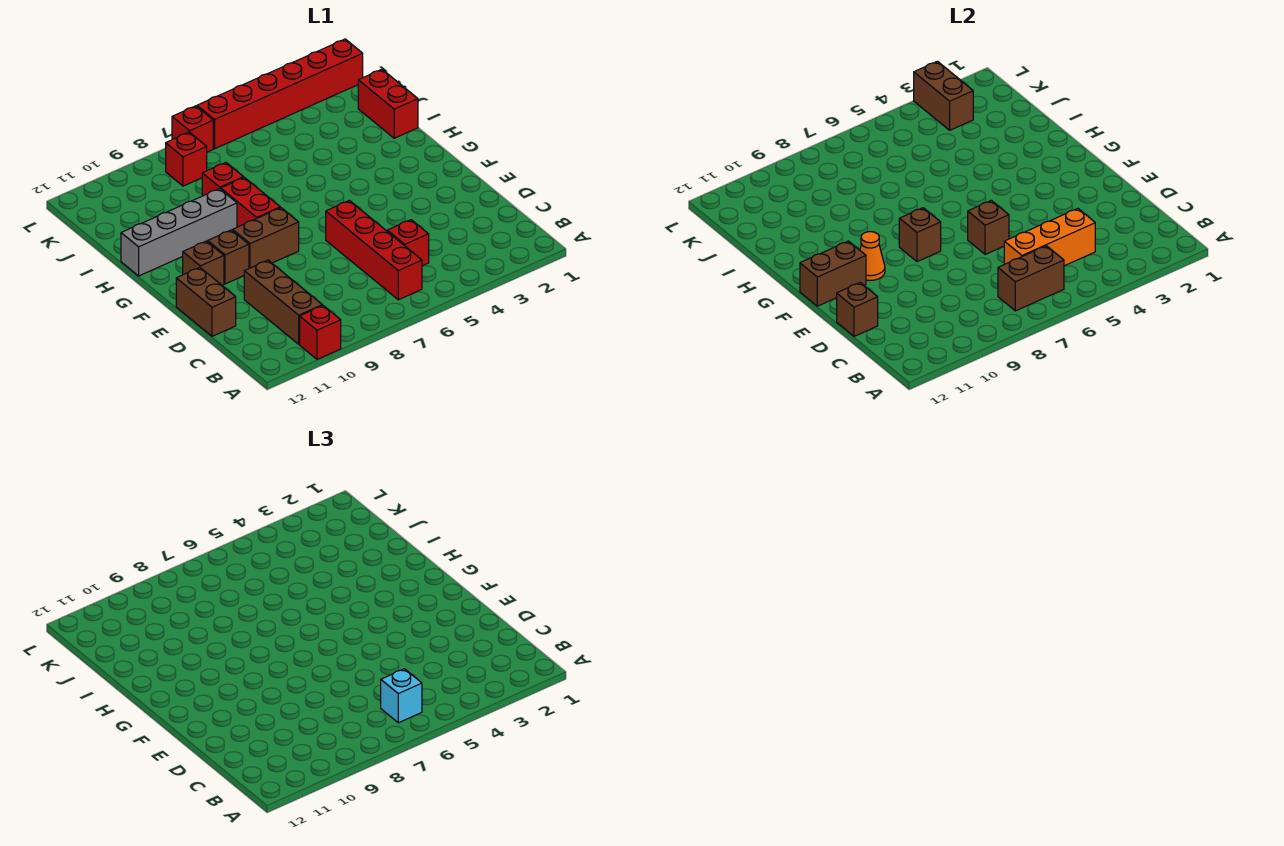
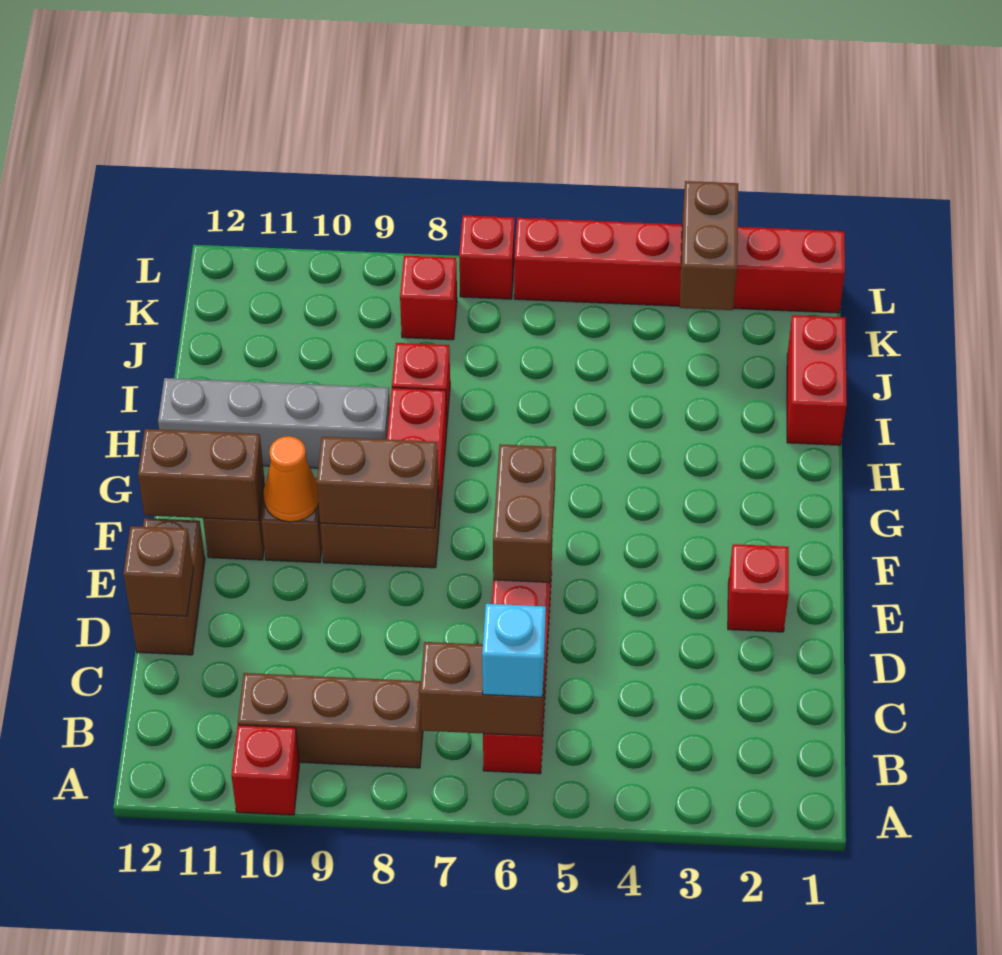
brown 1x3 brick [244,260,322,344] -> brown 1x3 brick turned to [238,673,423,768]
orange 1x3 brick [1004,209,1095,266] -> none
red 1x1 brick [387,220,429,266] -> red 1x1 brick moved to [728,544,789,632]
brown 1x1 brick [968,200,1009,254] -> brown 1x2 brick [493,444,556,583]
brown 1x1 brick [899,208,941,262] -> brown 1x2 brick [317,437,438,528]

